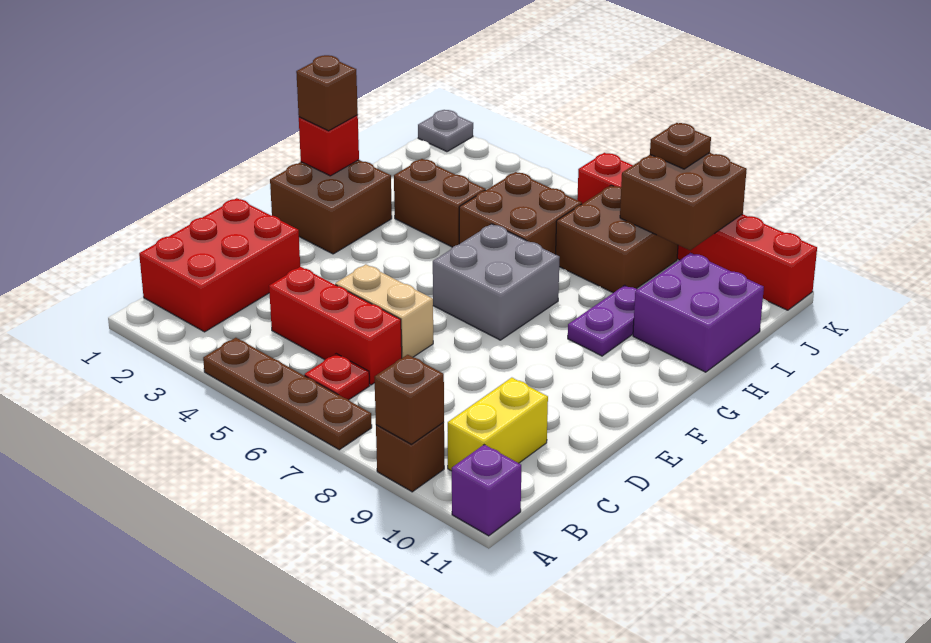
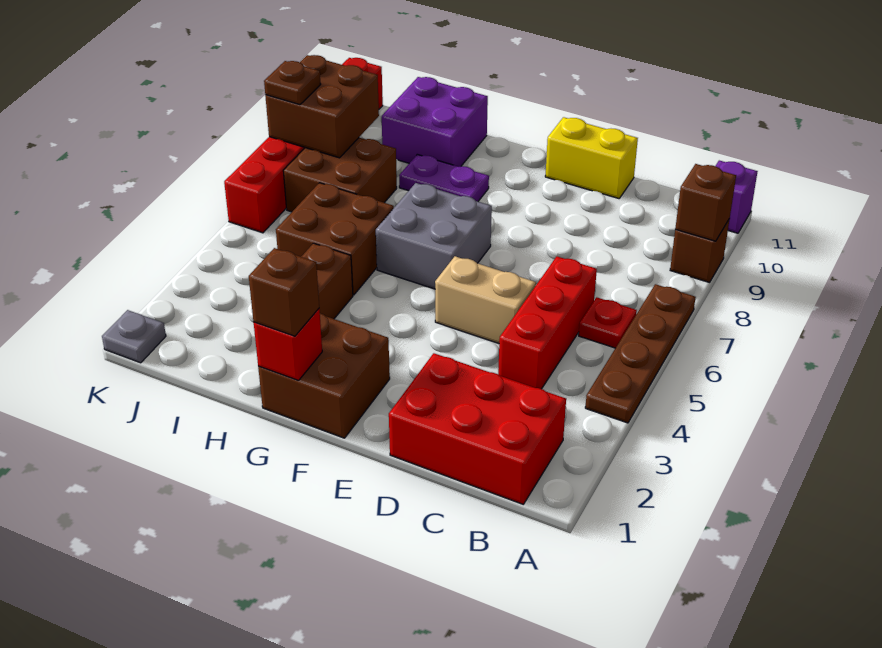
yellow 1x2 brick [448,378,548,471] -> yellow 1x2 brick moved to [545,117,638,198]
tan 1x2 brick [335,264,433,358] -> tan 1x2 brick turned to [435,256,536,343]

